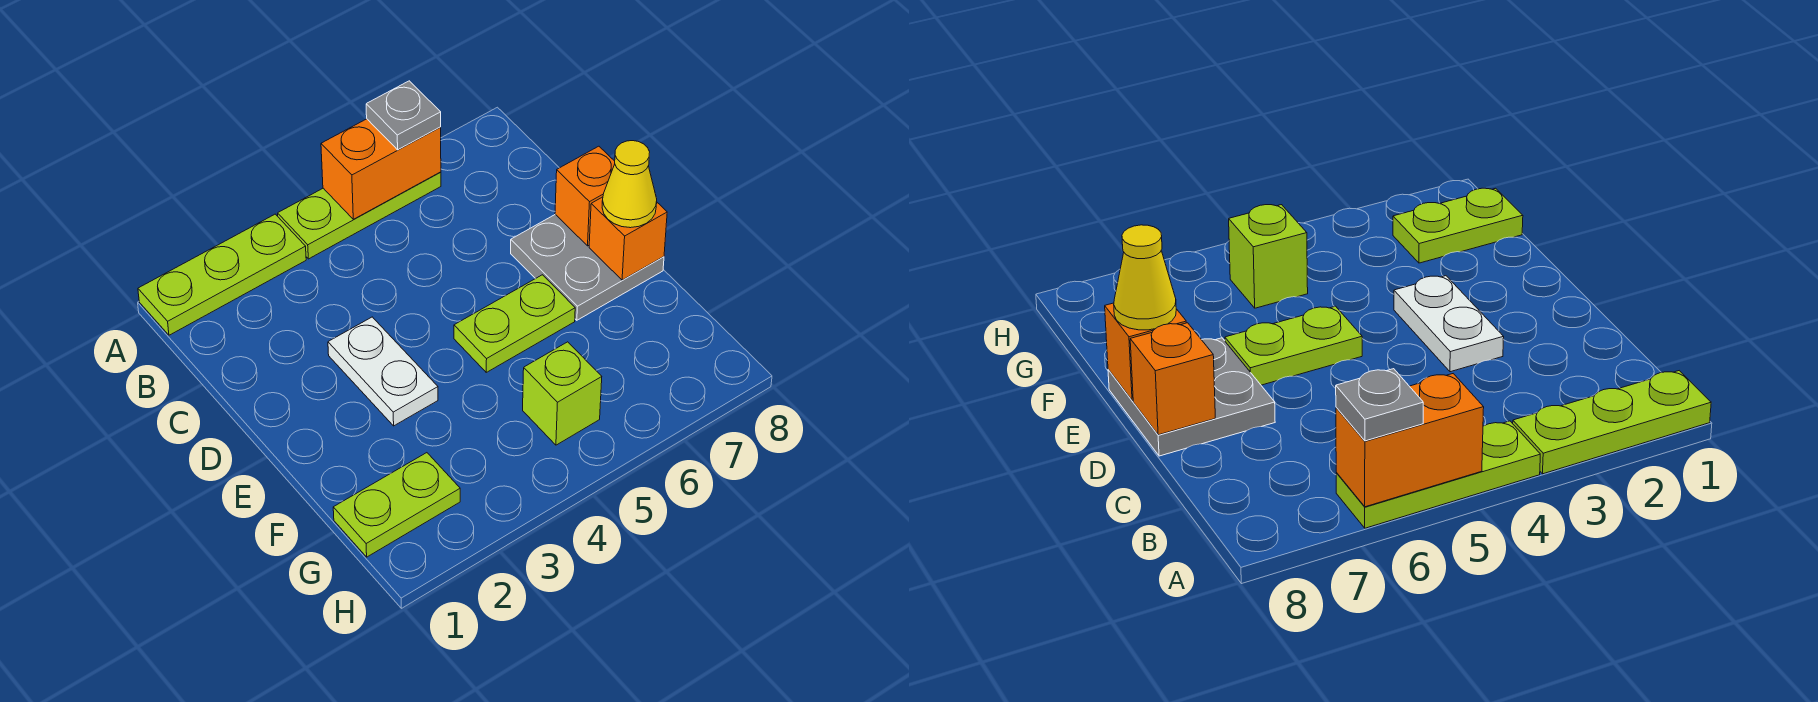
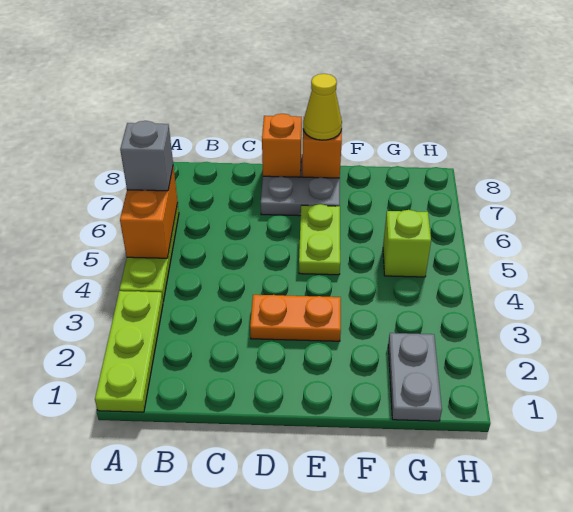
grey 1x1 plate [366,81,441,150] -> grey 1x1 brick [120,121,173,191]
white 1x2 plate [328,317,438,426] -> orange 1x2 plate [250,295,341,341]
lime 1x2 plate [333,453,460,557] -> grey 1x2 plate [388,333,442,421]

